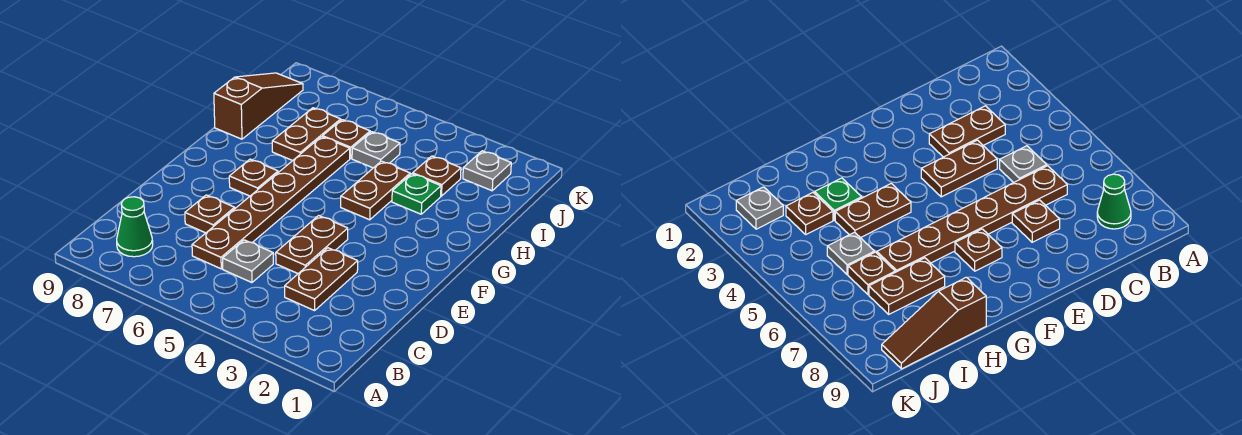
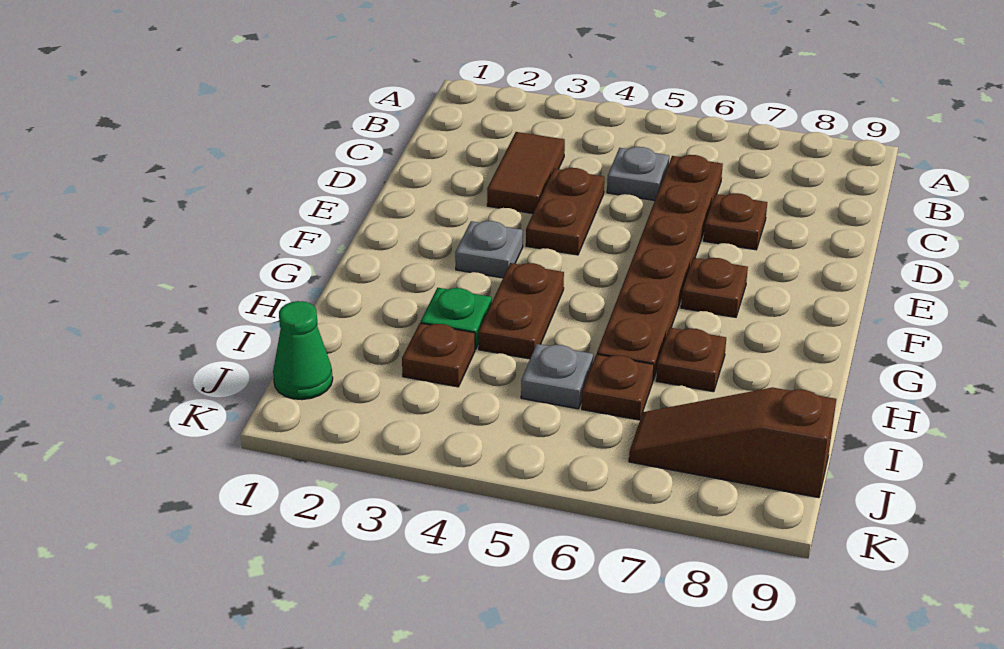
green 1x1 cone [117,197,153,257] -> green 1x1 cone moved to [273,301,333,400]
brown 1x2 plate [285,248,358,311] -> brown 1x2 tile [487,132,565,214]
brown 1x2 plate [272,108,341,161] -> brown 1x1 plate [656,328,726,392]
brown 1x3 slope [214,73,303,139] -> brown 1x3 slope turned to [629,387,836,498]
grey 1x1 plate [463,151,511,191] -> grey 1x1 plate moved to [455,221,523,278]

